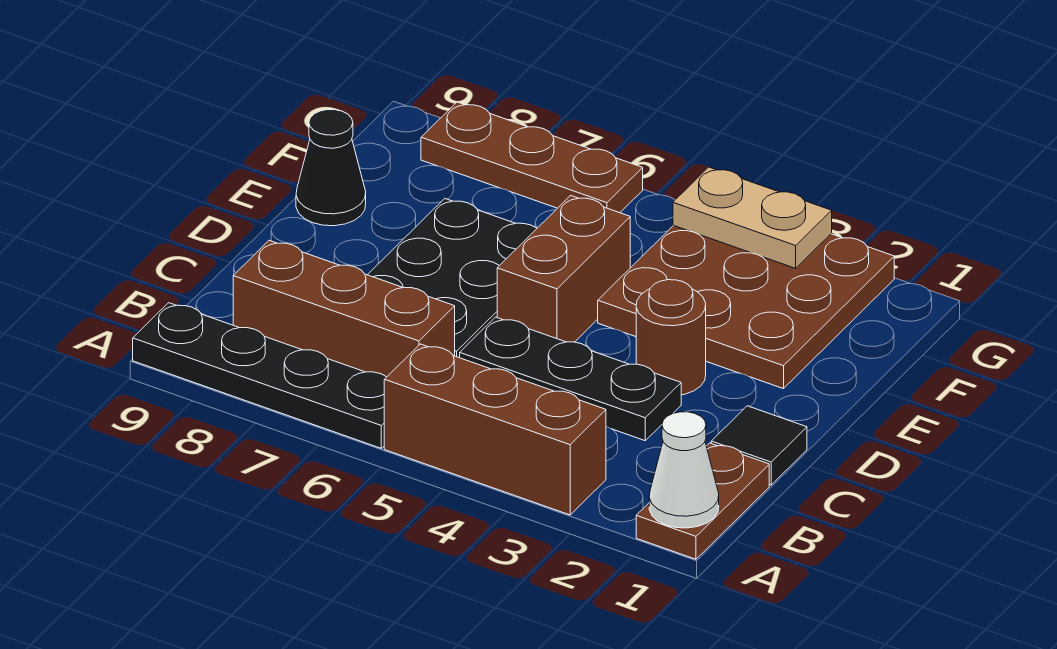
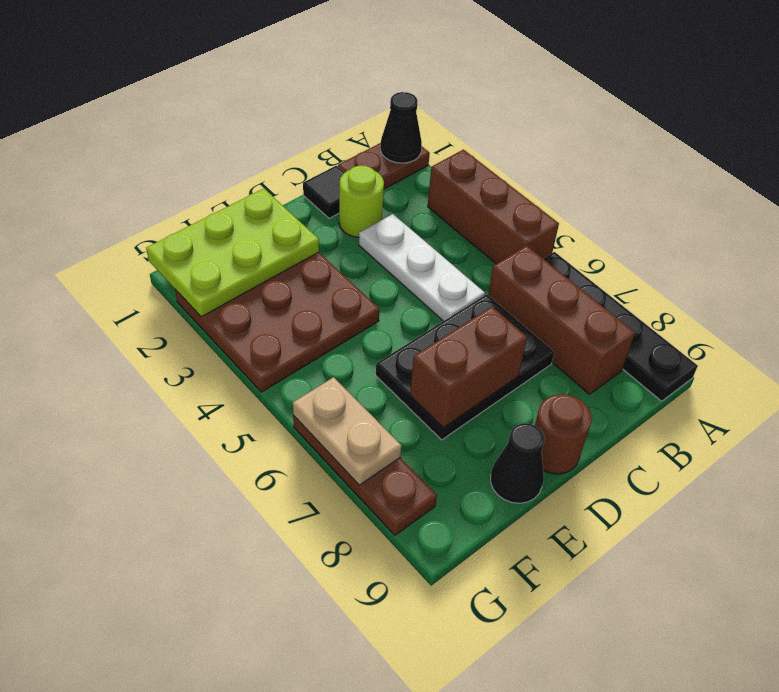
white 1x1 cone [649,412,719,528] -> black 1x1 cone [380,92,422,163]
none -> lime 1x1 round brick [339,165,384,237]
black 1x3 plate [460,317,681,441] -> white 1x3 plate [359,214,485,321]
brown 1x1 round brick [636,280,706,395] -> brown 1x1 round brick moved to [535,394,592,474]
brown 1x2 brick [497,196,630,342] -> brown 1x2 brick moved to [410,307,527,428]
none -> lime 2x3 plate [146,189,319,317]
tan 1x2 plate [673,167,832,268] -> tan 1x2 plate moved to [293,377,401,485]

